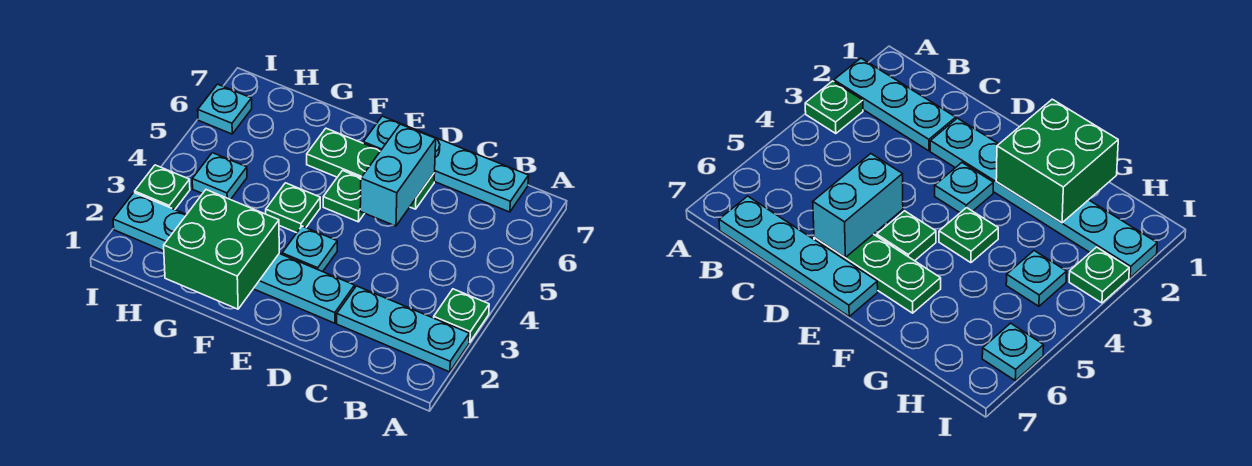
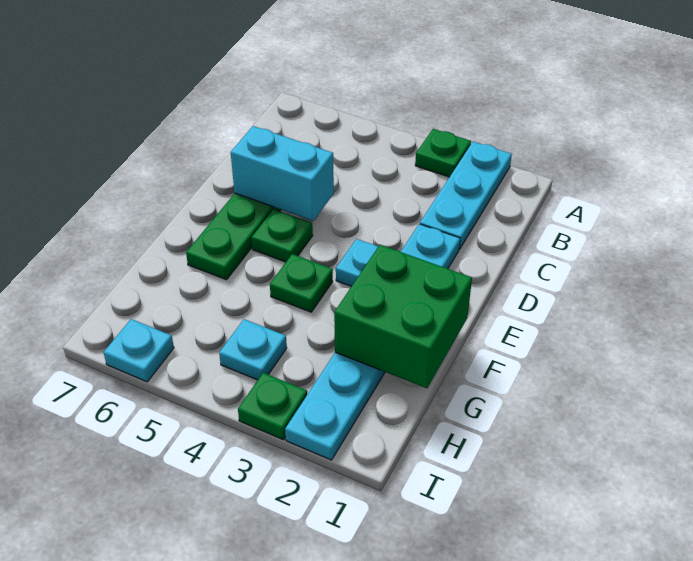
cyan 1x4 plate [363,116,529,212] -> none

